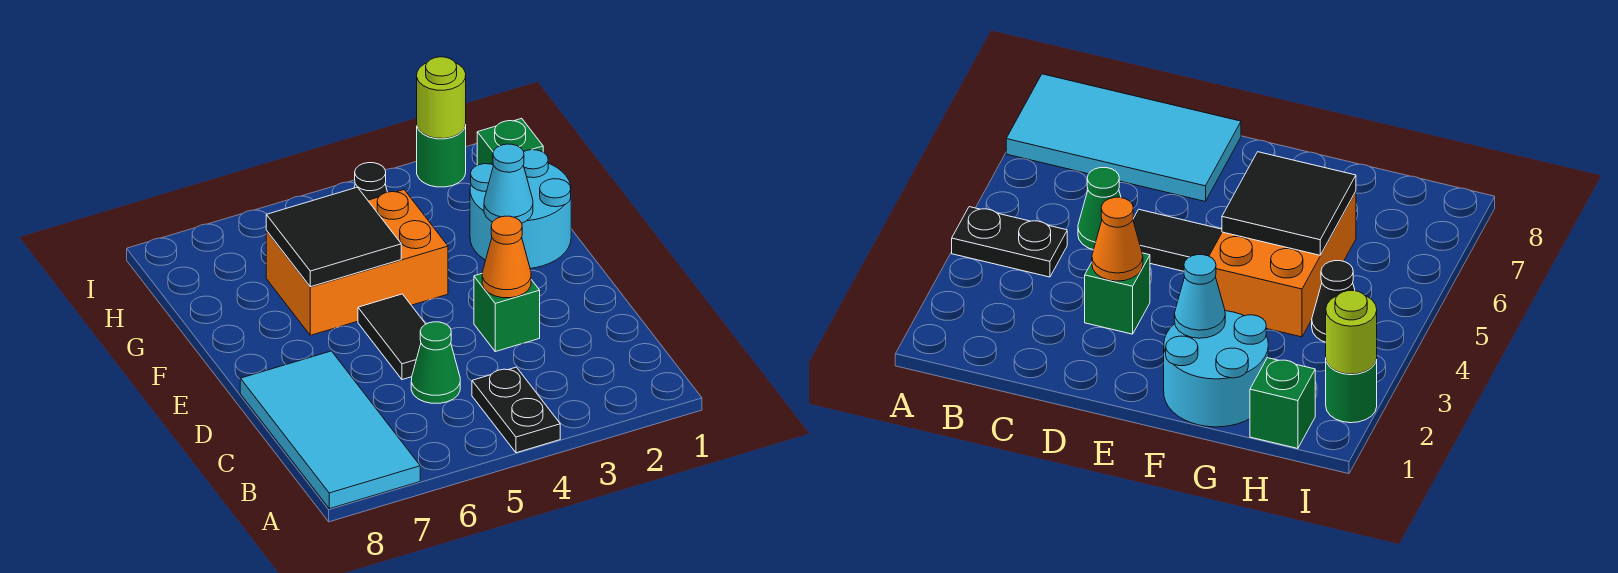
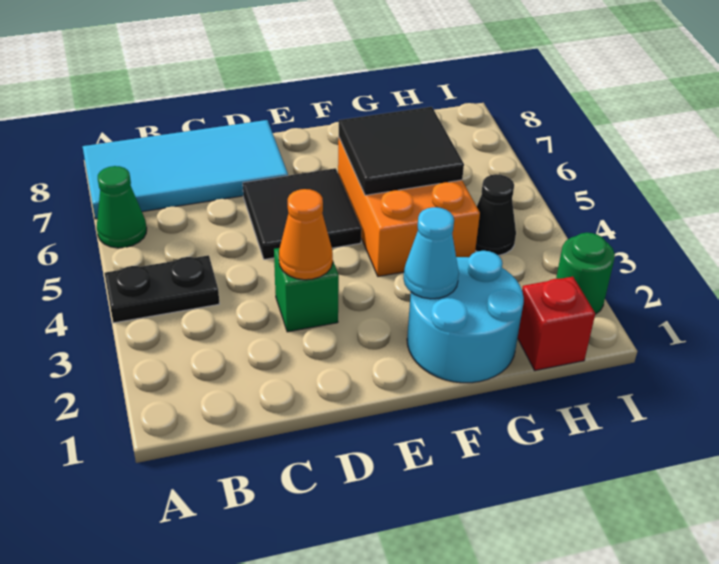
green 1x1 cone [411,322,460,403] -> green 1x1 cone moved to [97,166,147,248]
black 1x2 tile [358,294,425,380] -> black 2x2 tile [243,168,362,260]
green 1x1 brick [477,118,543,165] -> red 1x1 brick [518,277,595,370]
lime 1x1 round brick [417,57,466,139] -> none

